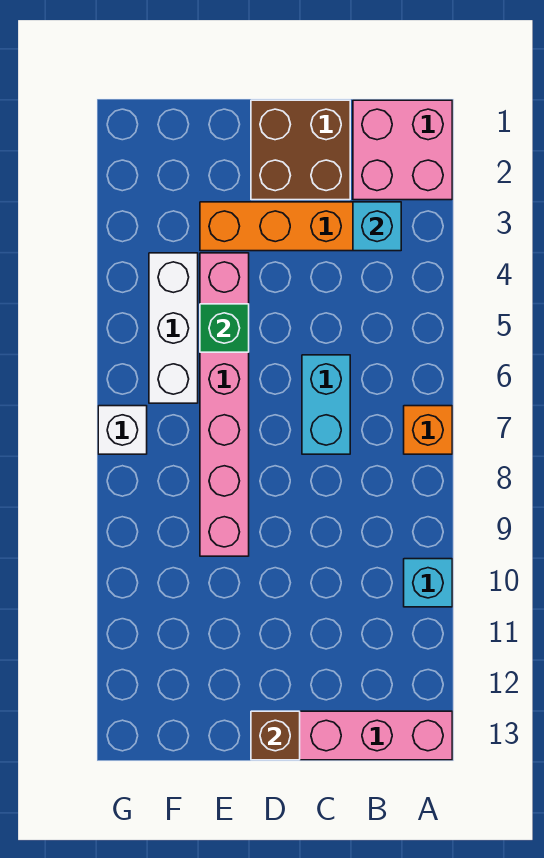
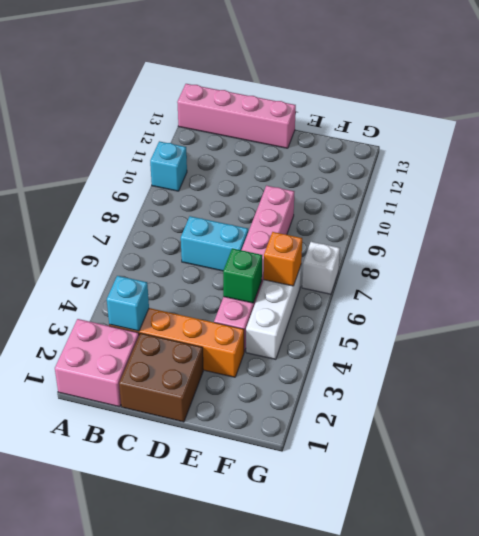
orange 1x1 brick [404,406,452,454] -> orange 1x1 brick moved to [264,232,302,286]
cyan 1x2 brick [302,355,350,454] -> cyan 1x2 brick turned to [181,216,248,271]
brown 1x1 brick [251,711,300,760] -> none

